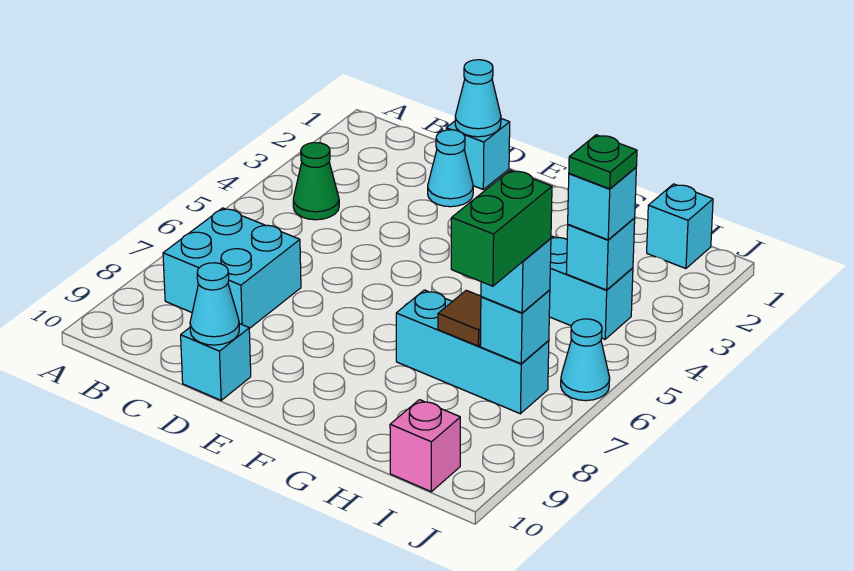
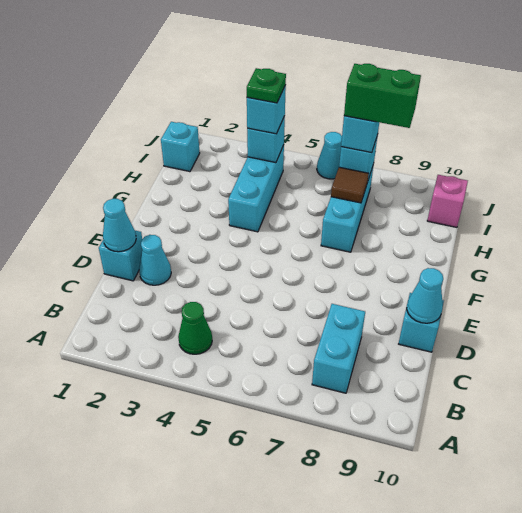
cyan 2x2 brick [163,208,301,329] -> cyan 1x2 brick [312,304,365,393]

